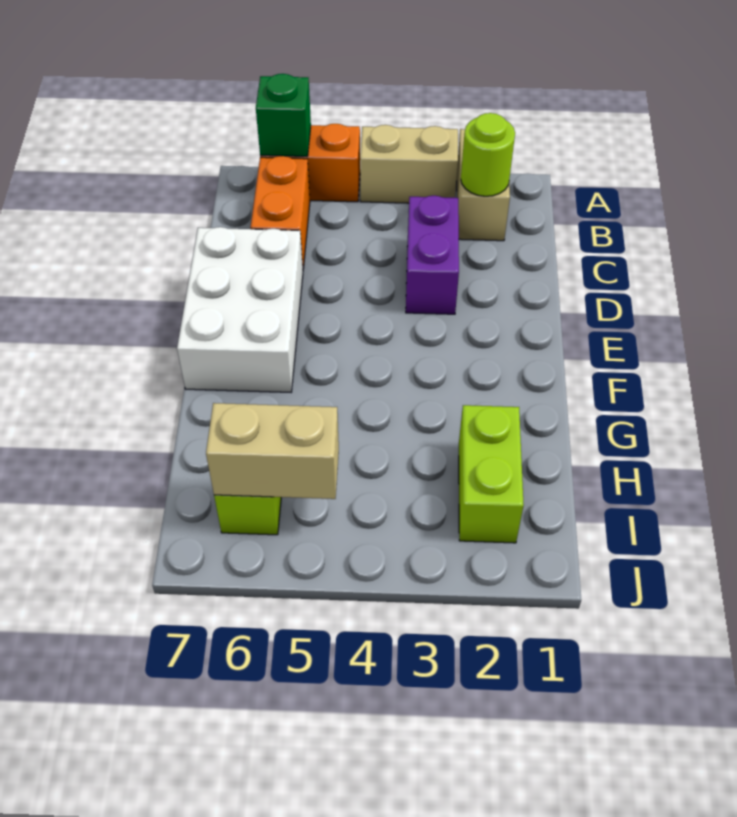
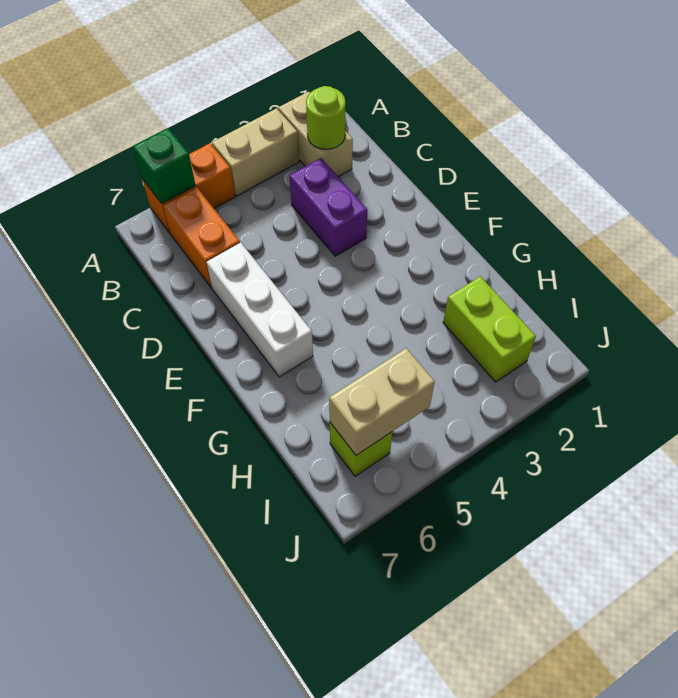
white 2x3 brick [177,227,303,392] -> white 1x3 brick [206,243,313,377]

